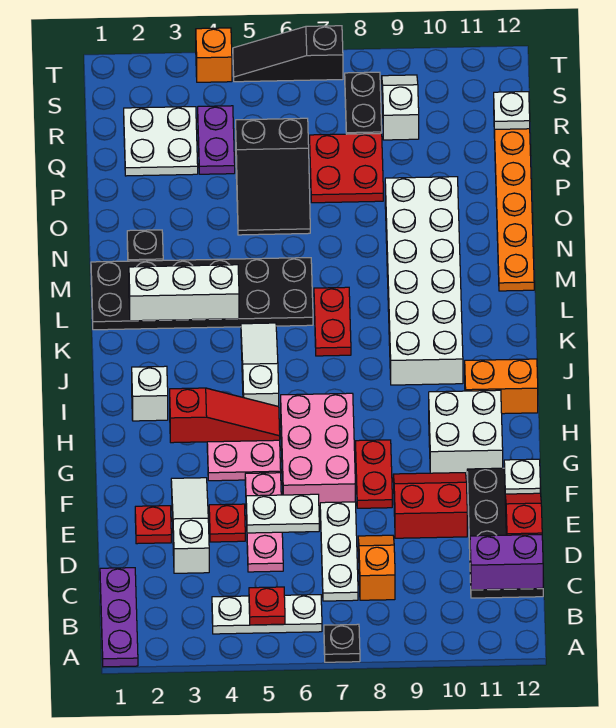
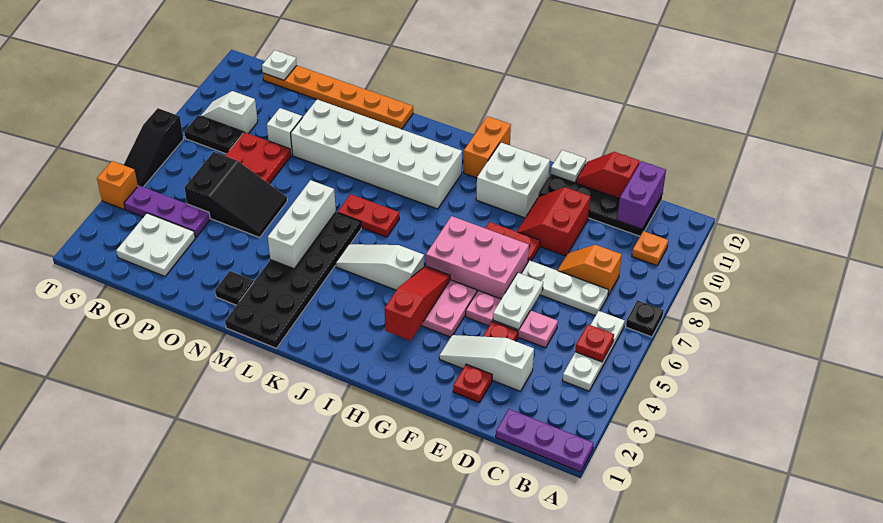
none -> orange 1x1 plate [632,231,668,266]
white 1x1 brick [132,366,168,421] -> white 1x1 brick moved to [267,108,302,155]
white 1x3 brick [129,265,239,321] -> white 1x3 brick moved to [268,180,336,269]
purple 1x2 plate [198,106,235,174] -> purple 1x3 plate [124,186,210,238]

